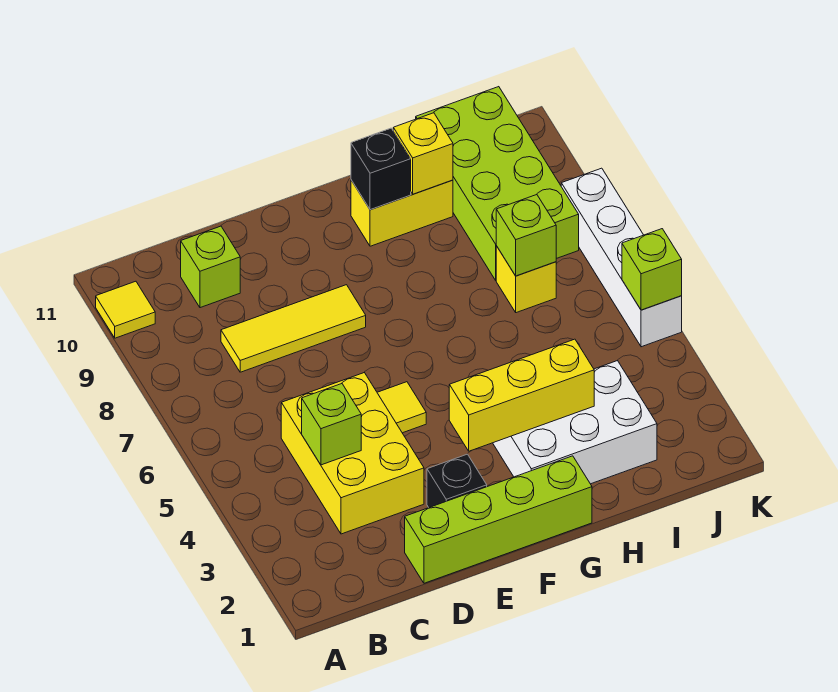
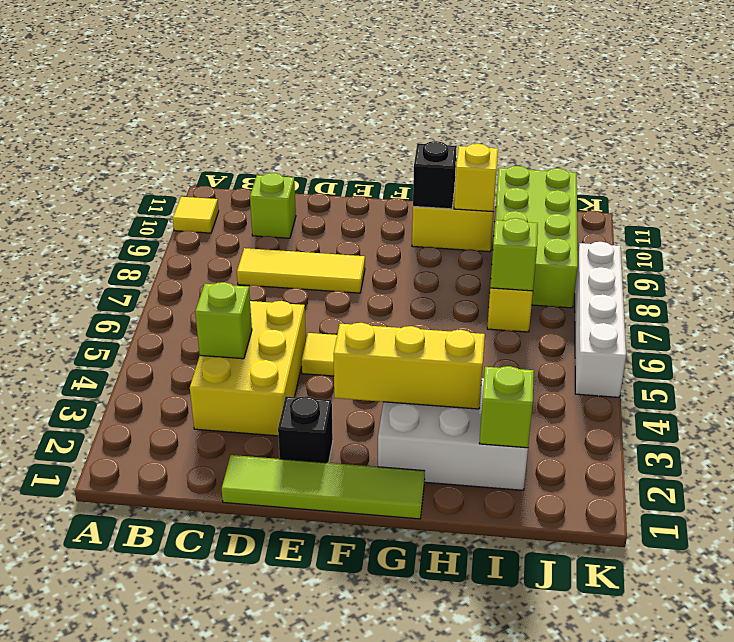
lime 1x4 brick [405,456,592,583] -> lime 1x4 tile [221,455,425,519]
lime 1x1 brick [622,229,682,310] -> lime 1x1 brick moved to [479,366,534,448]

